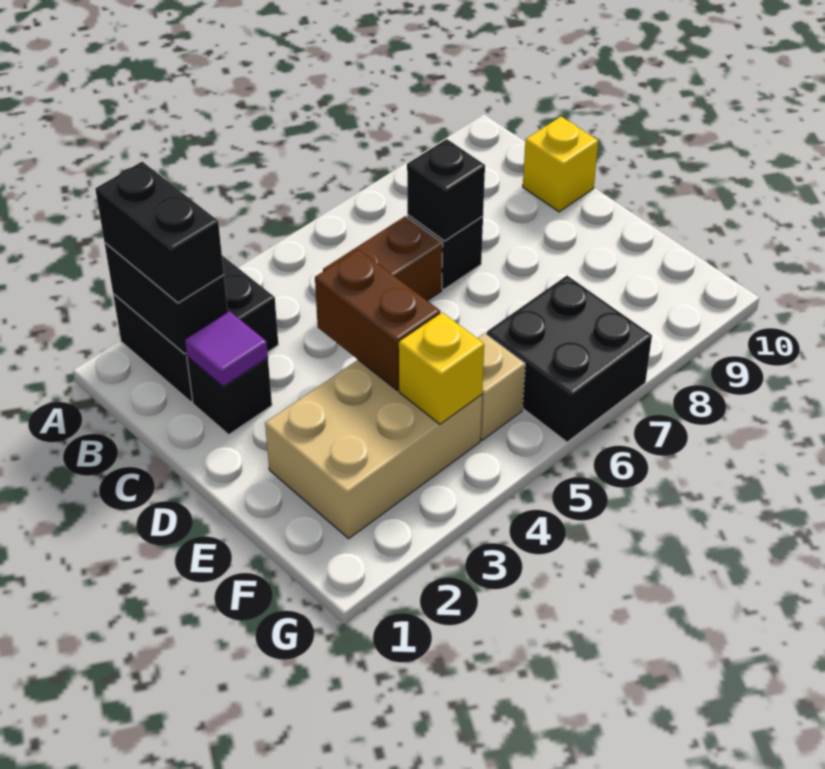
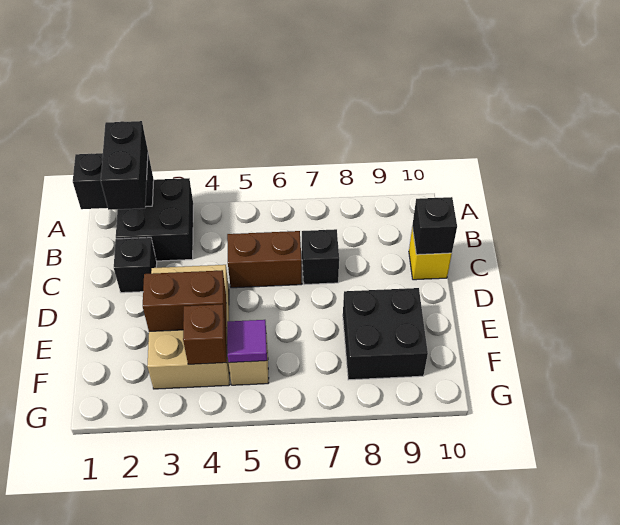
black 1x2 brick [104,242,228,354] -> black 1x2 brick turned to [73,153,154,209]
purple 1x1 tile [185,311,268,387] -> purple 1x1 tile moved to [227,320,267,363]
black 1x1 brick [407,139,485,241] -> black 1x1 brick moved to [412,197,457,255]
brown 1x2 brick [315,249,440,390] -> brown 1x2 brick turned to [143,270,226,331]
tan 2x3 brick [265,360,482,538] -> tan 2x3 brick turned to [147,265,230,389]
yellow 1x1 brick [399,312,484,424] -> brown 1x1 brick [183,304,227,364]
black 2x2 brick [487,276,652,442] -> black 2x2 brick moved to [343,288,428,380]

